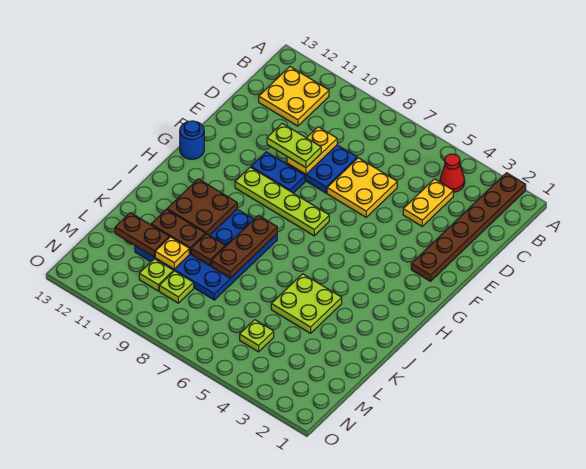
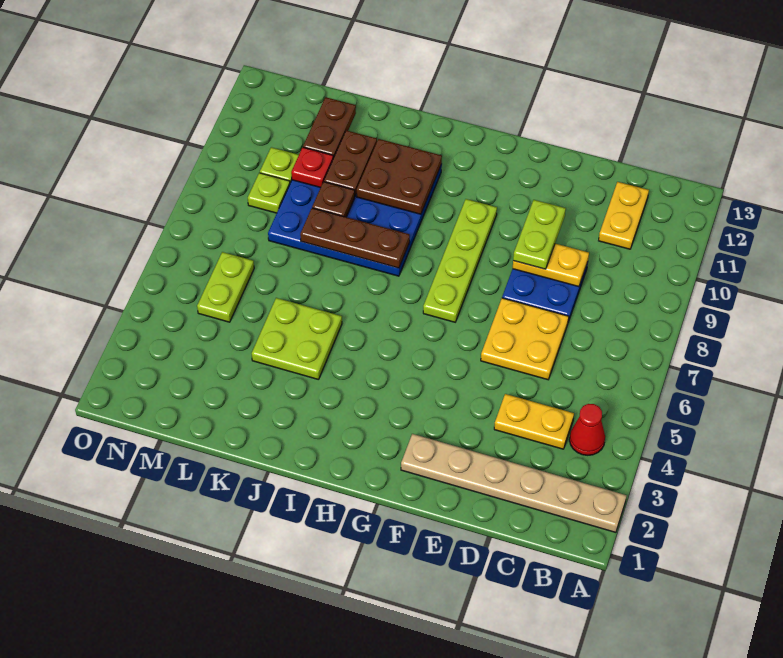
brown 1x6 plate [411,173,526,281] -> tan 1x6 plate [401,434,627,532]
yellow 2x2 plate [259,67,329,126] -> yellow 1x2 plate [599,182,649,249]
blue 1x2 plate [251,152,305,193] -> none
blue 1x1 round brick [180,121,204,159] -> none
yellow 1x1 plate [155,237,189,269] -> red 1x1 plate [291,147,333,188]
lime 1x1 plate [240,320,274,352] -> lime 1x2 plate [197,252,254,322]

